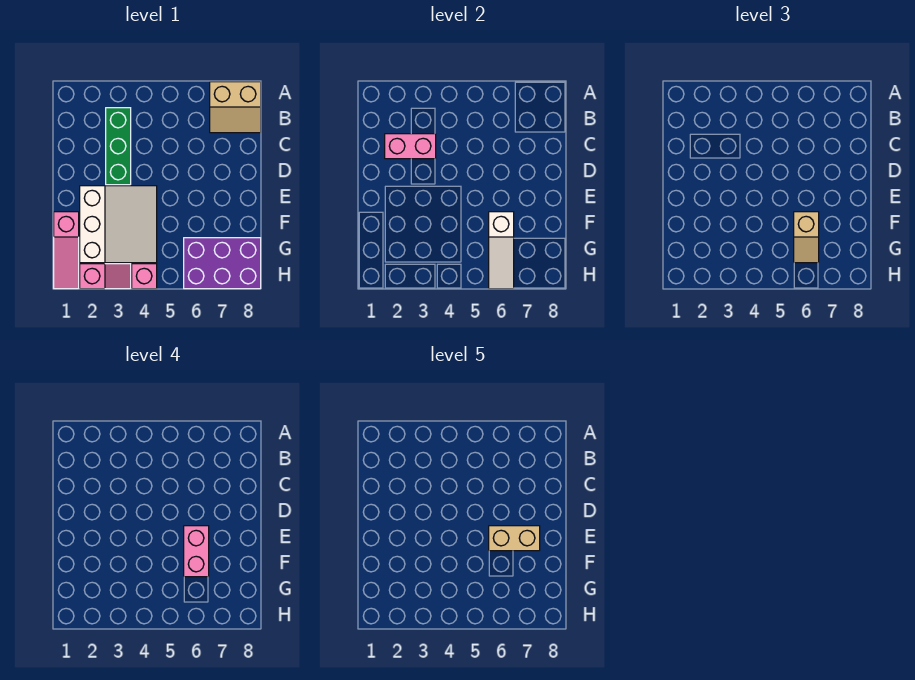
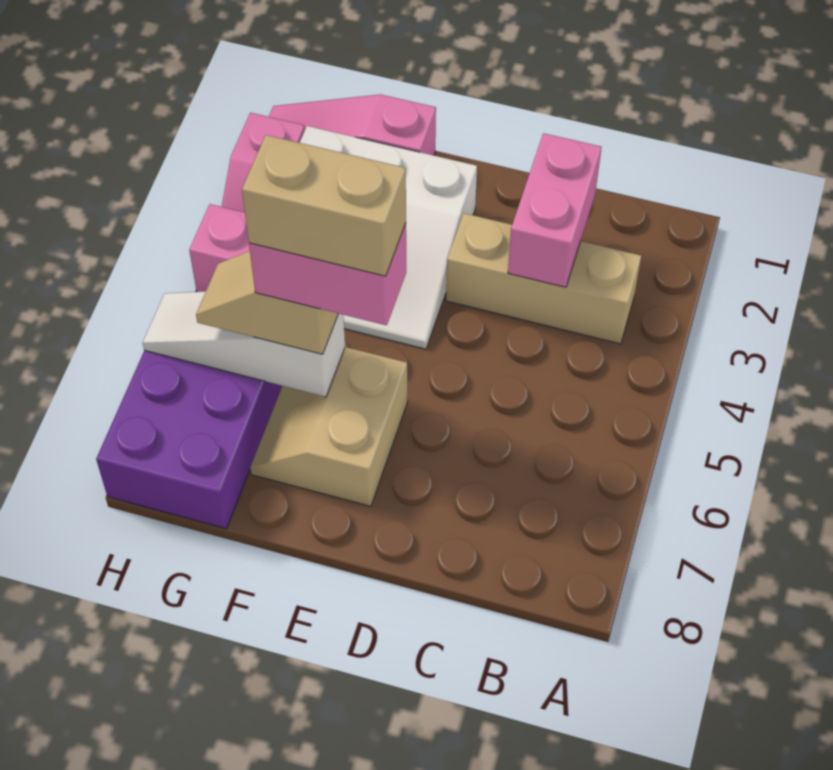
tan 2x2 slope [210,82,261,133] -> tan 2x2 slope moved to [250,347,408,506]
green 1x3 brick [106,108,131,185] -> tan 1x3 brick [446,213,641,344]
tan 1x2 brick [489,526,540,551] -> tan 1x2 brick turned to [242,135,406,276]

